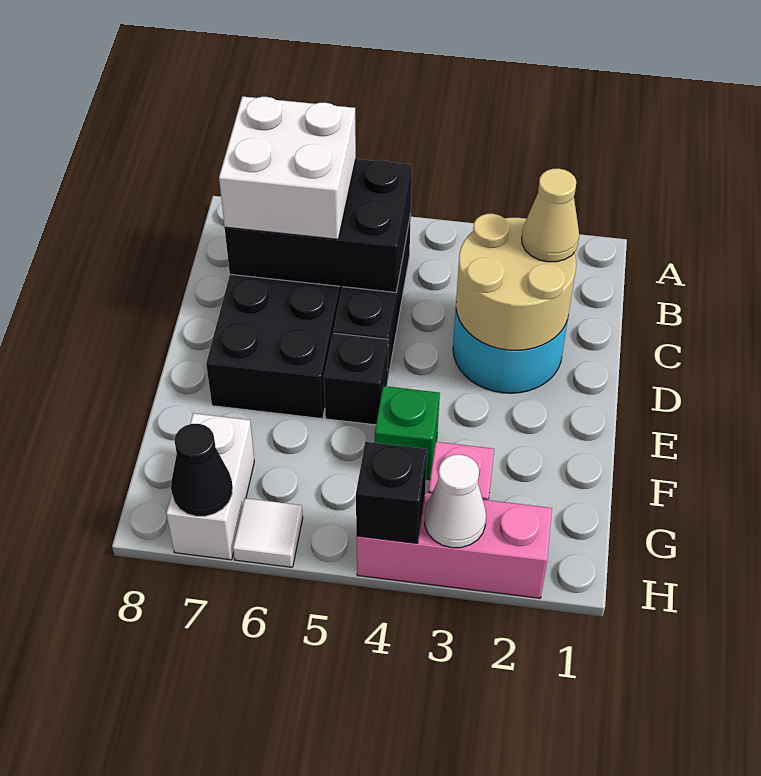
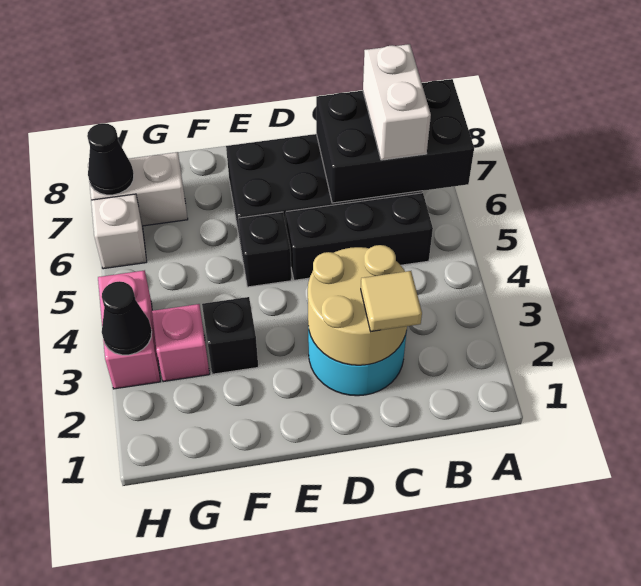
black 2x3 brick [225,159,412,293] -> black 2x3 brick turned to [316,79,474,203]
white 2x2 brick [219,96,356,239] -> white 1x2 brick [363,44,431,160]
tan 1x1 cone [522,169,579,262] -> tan 1x1 tile [361,271,422,332]
green 1x1 brick [375,386,440,480] -> none
pink 1x3 brick [356,493,552,598] -> pink 1x2 brick [98,270,161,389]
white 1x1 cone [425,455,486,548] -> black 1x1 cone [102,281,152,355]
black 1x1 brick [356,441,427,543] -> black 1x1 brick moved to [202,297,258,374]
white 1x1 tile [233,498,303,567] -> white 1x1 brick [91,194,147,269]

